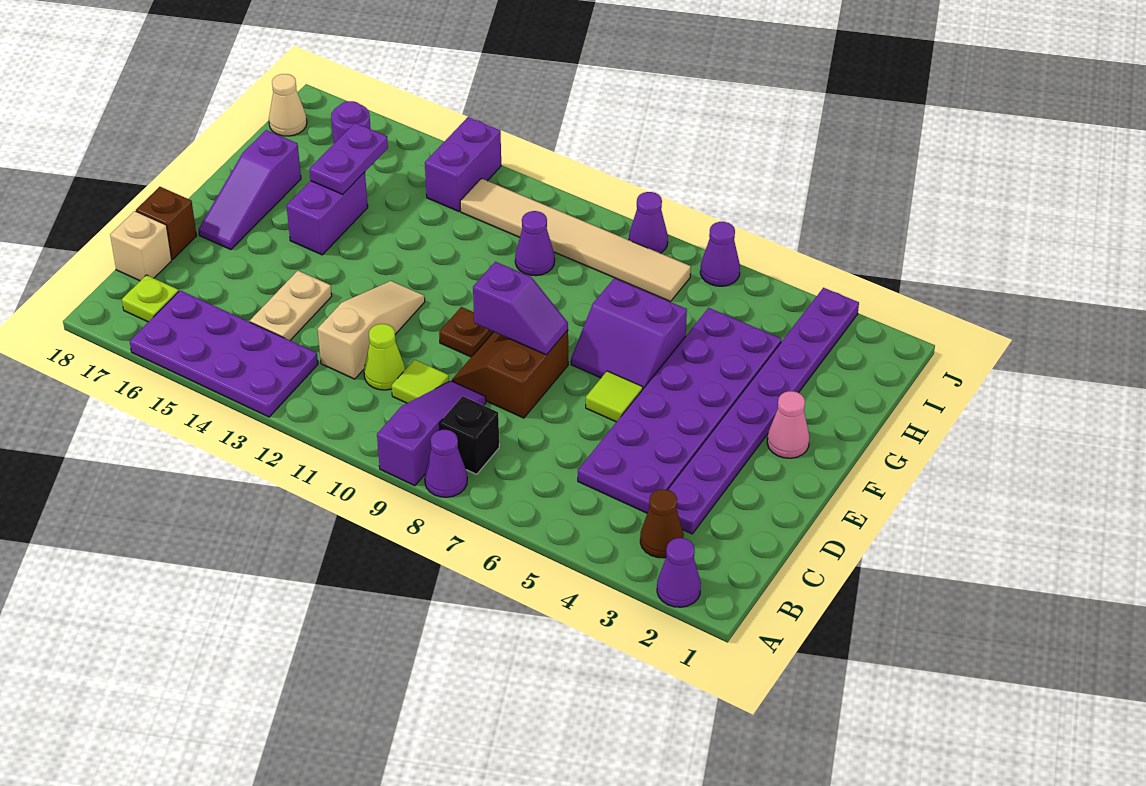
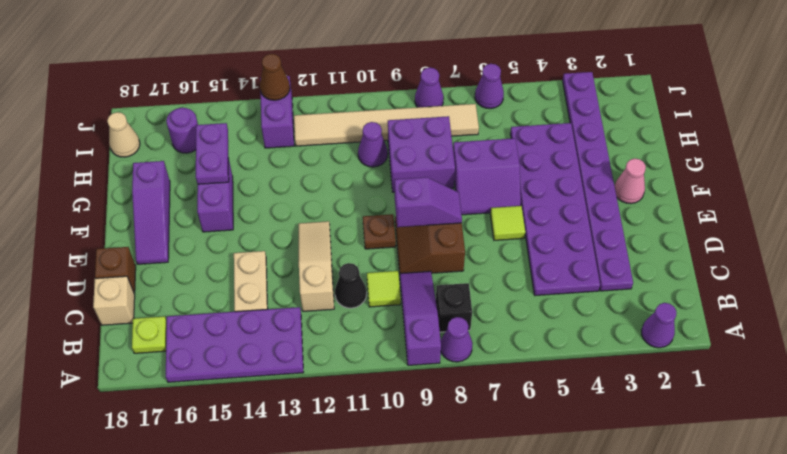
brown 1x1 cone [640,489,684,558] -> brown 1x1 cone moved to [260,54,290,100]
lime 1x1 cone [364,324,405,390] -> black 1x1 cone [335,263,367,308]
none -> purple 2x2 brick [388,116,455,192]

